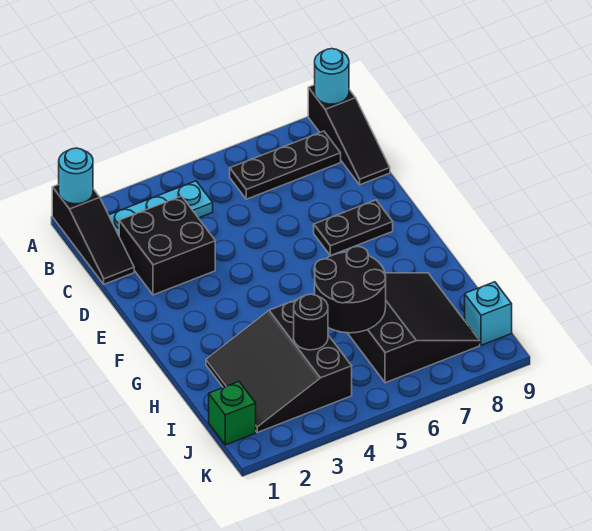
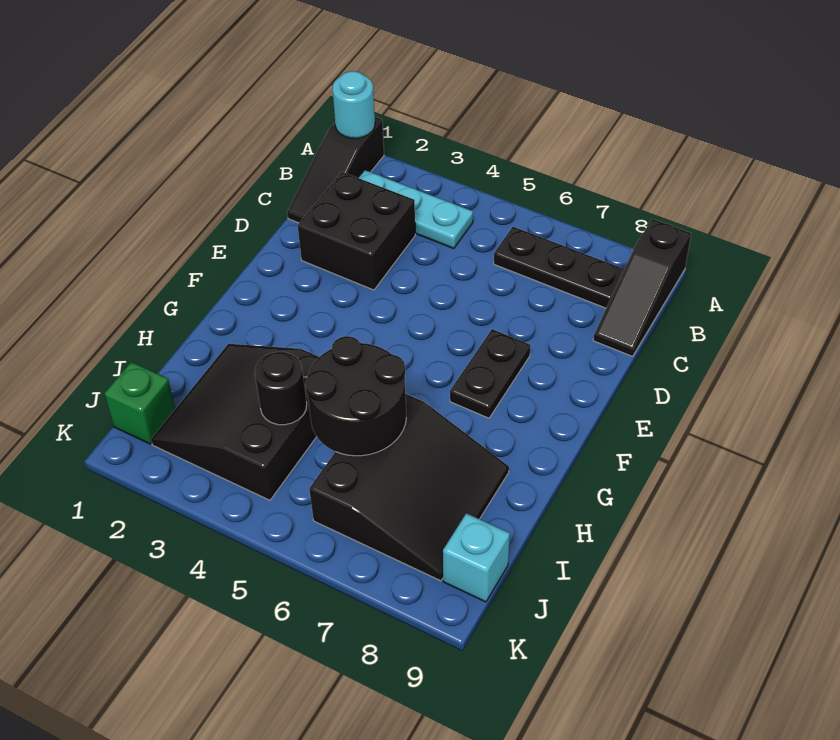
cyan 1x1 round brick [315,49,349,104] -> none
black 1x2 plate [314,200,393,256] -> black 1x2 plate turned to [450,329,531,418]

